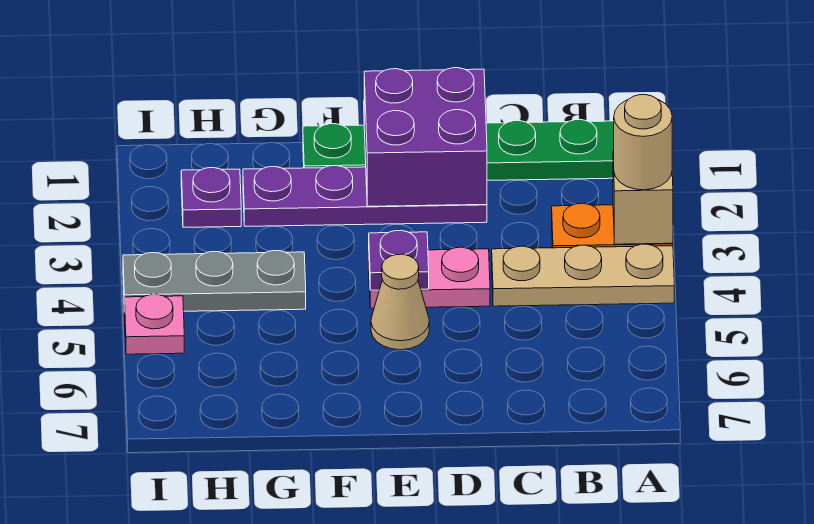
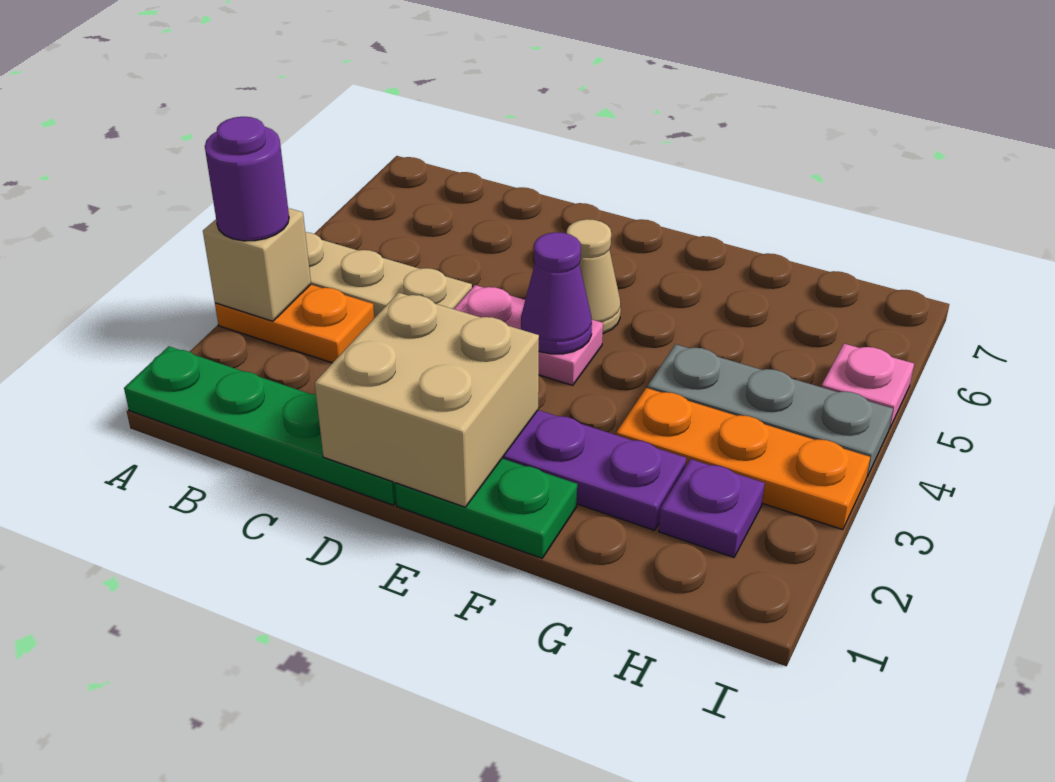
tan 1x1 round brick [614,95,672,190] -> purple 1x1 round brick [205,117,289,241]
purple 2x2 brick [364,68,487,206] -> tan 2x2 brick [315,293,539,507]
purple 1x1 plate [369,230,429,290] -> purple 1x1 cone [521,232,592,354]
none -> orange 1x3 plate [616,388,870,530]

